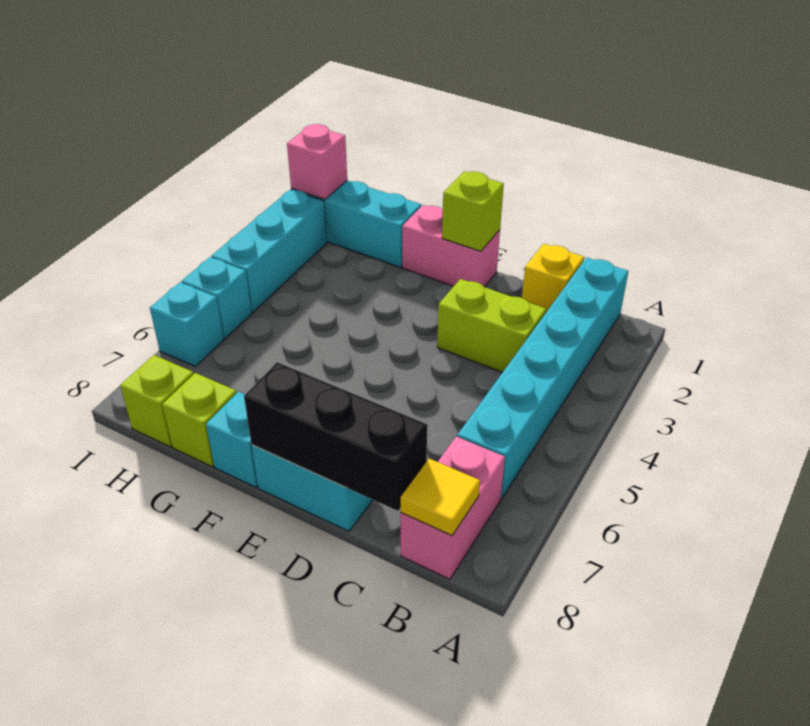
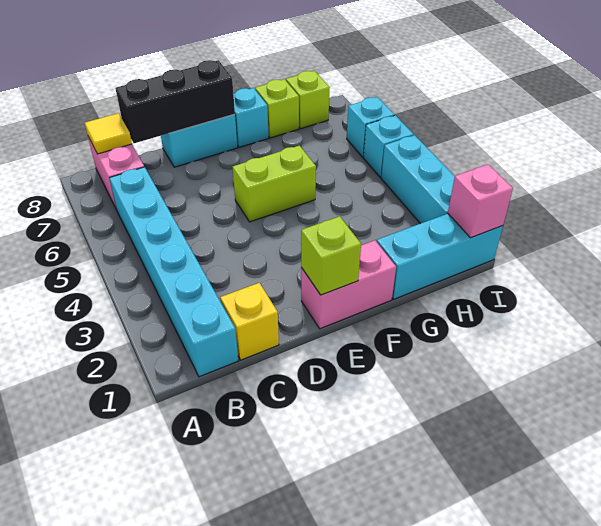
lime 1x2 brick [437,279,546,372] -> lime 1x2 brick moved to [233,146,316,222]

